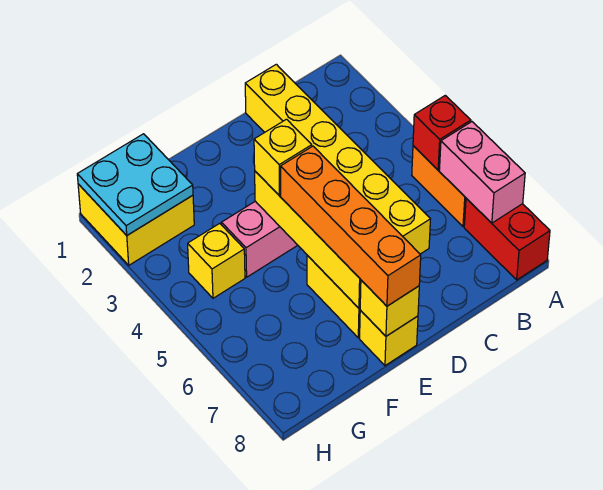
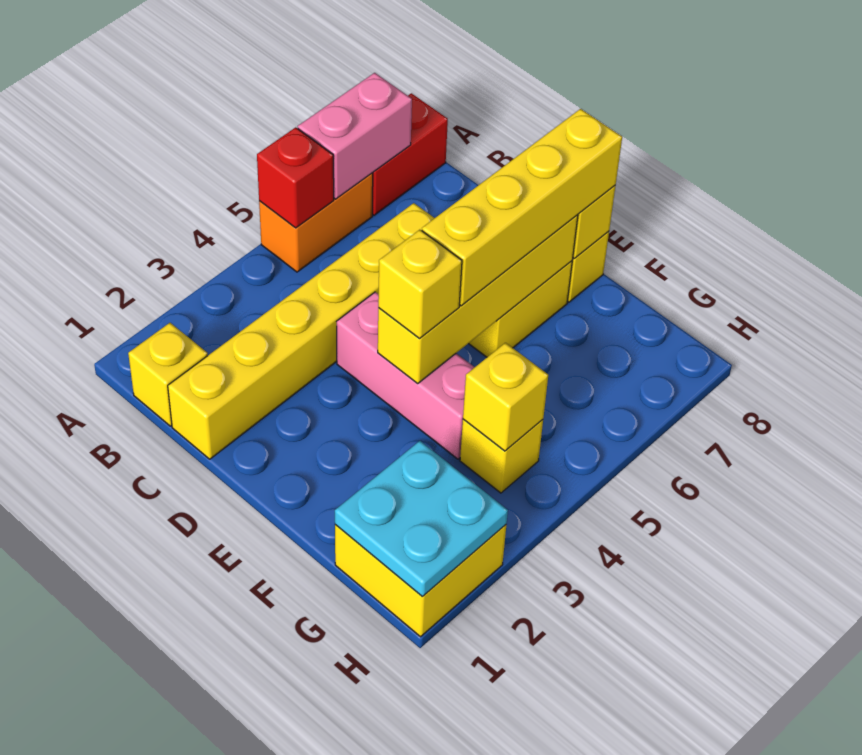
none -> yellow 1x1 brick [128,323,208,426]
orange 1x4 brick [280,146,421,306] -> yellow 1x4 brick [422,109,622,306]
none -> yellow 1x1 brick [463,343,548,451]

